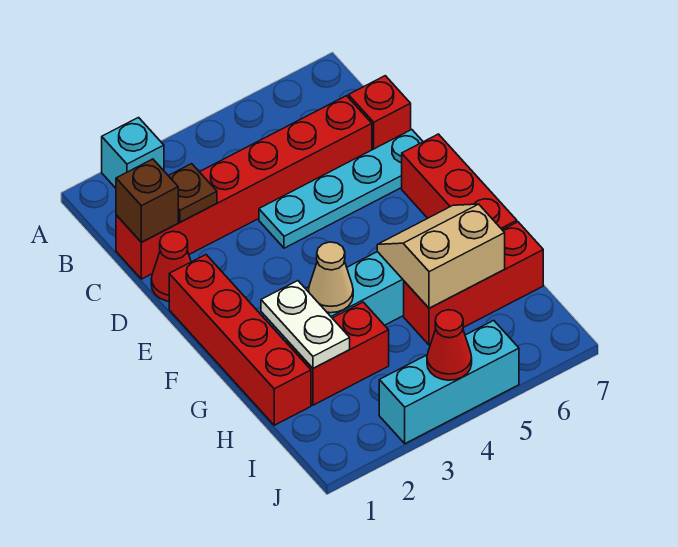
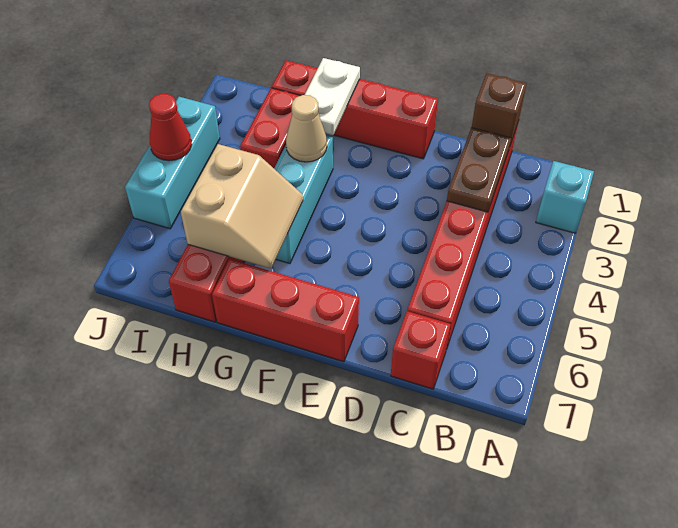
brown 1x1 plate [168,164,217,222] -> brown 1x2 plate [447,128,511,212]
red 1x1 cone [151,231,191,301] -> none
cyan 1x4 plate [259,130,423,248] -> none
white 1x2 plate [261,281,350,368] -> white 1x2 plate turned to [305,58,360,135]

